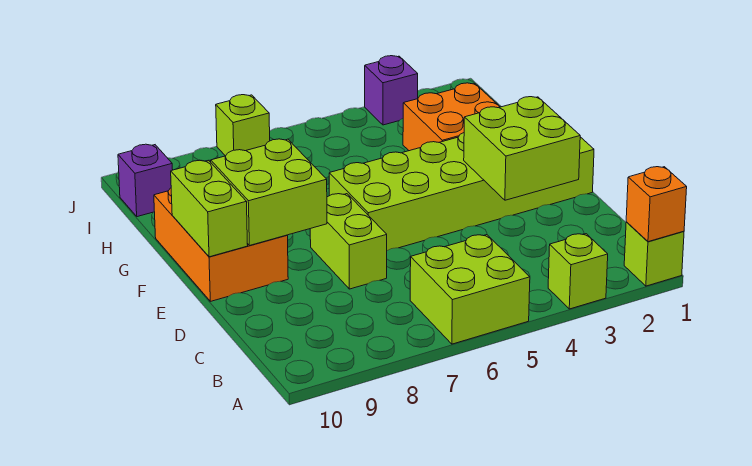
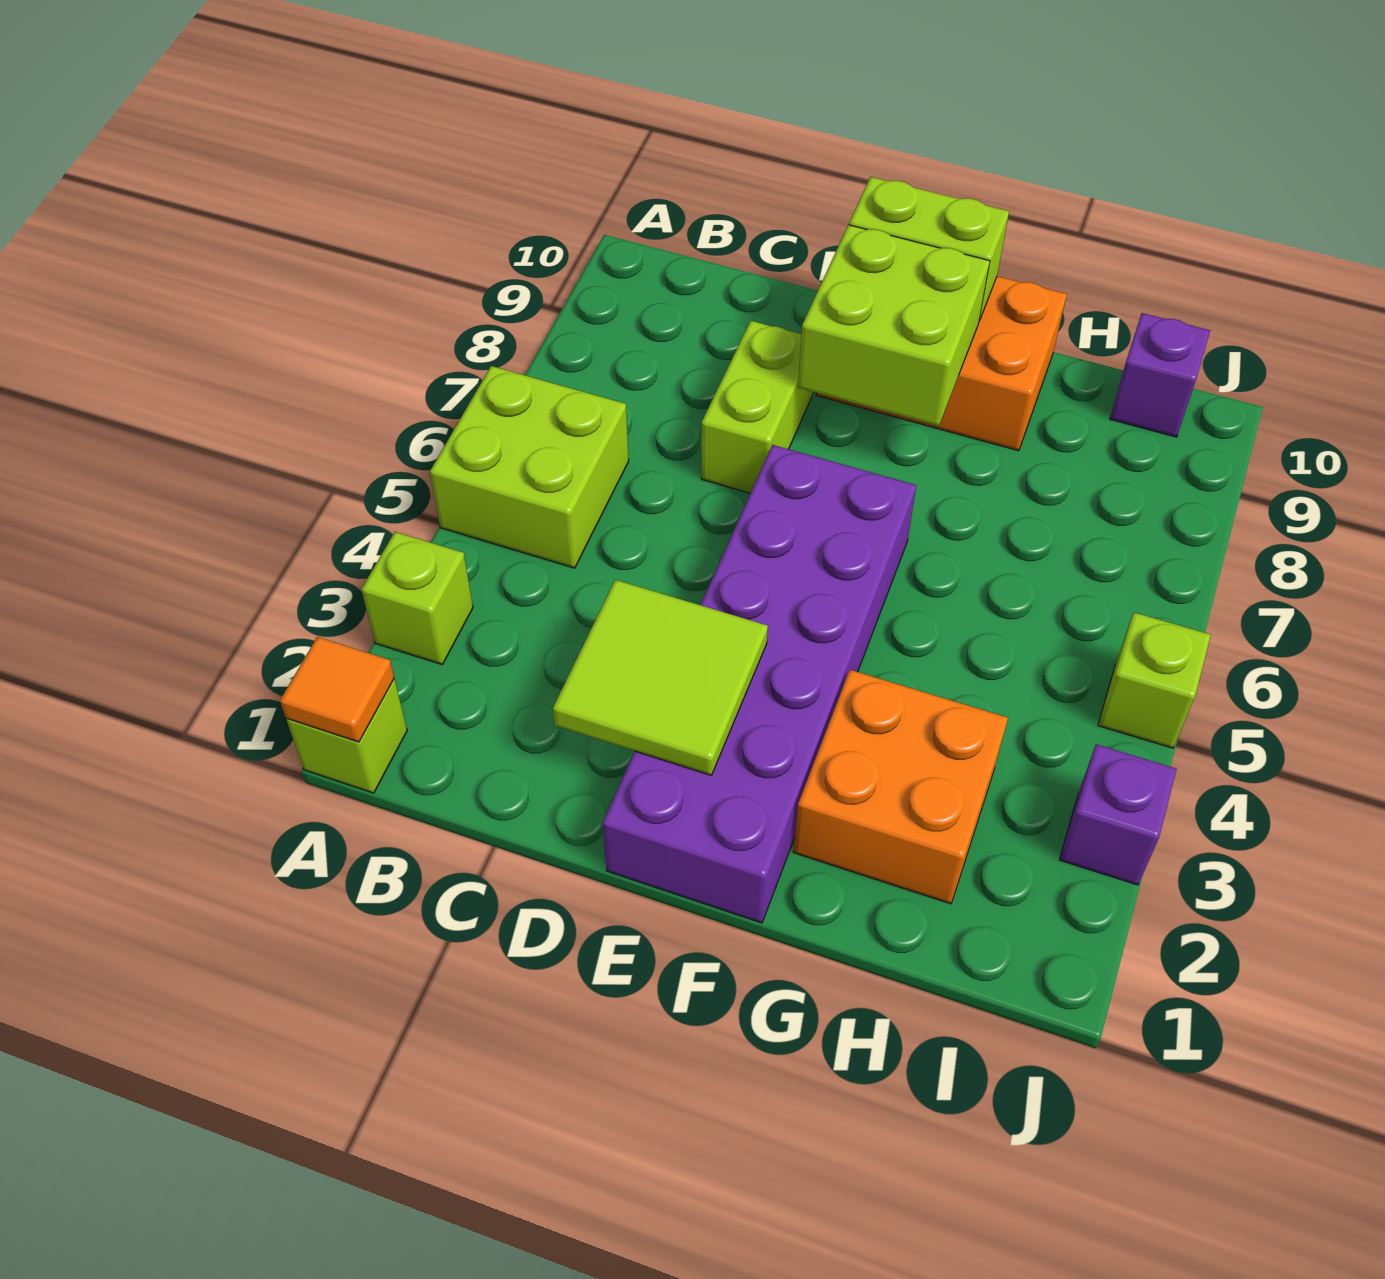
orange 1x1 brick [626,167,687,242] -> orange 1x1 tile [280,637,394,742]
lime 2x2 brick [464,97,580,200] -> lime 2x2 tile [553,580,768,775]
lime 1x2 brick [310,194,387,289] -> lime 1x2 brick turned to [701,321,812,493]
lime 2x6 brick [329,133,594,251] -> purple 2x6 brick [602,445,916,923]
lime 1x1 brick [216,95,270,156] -> lime 1x1 brick moved to [1098,613,1211,748]

